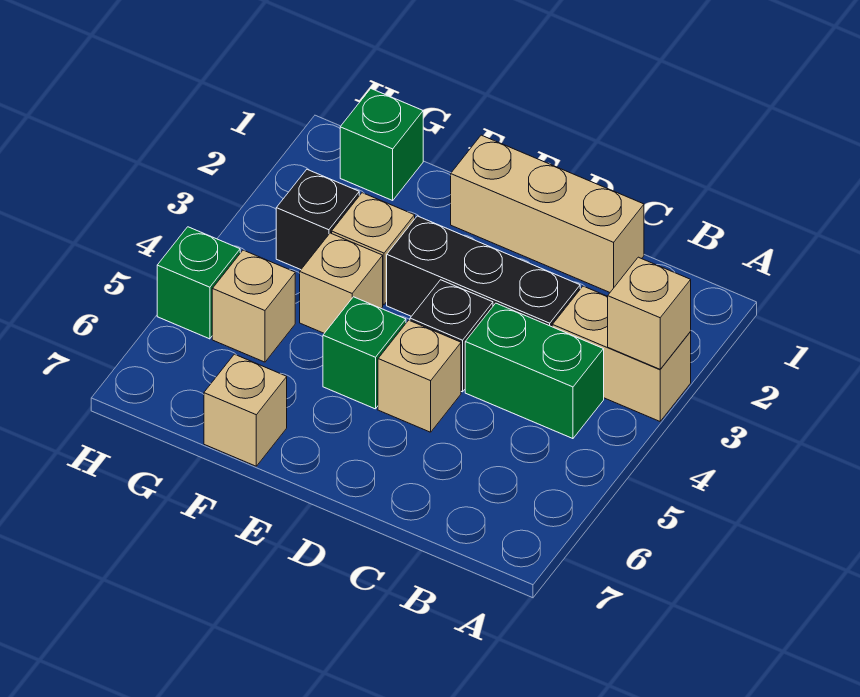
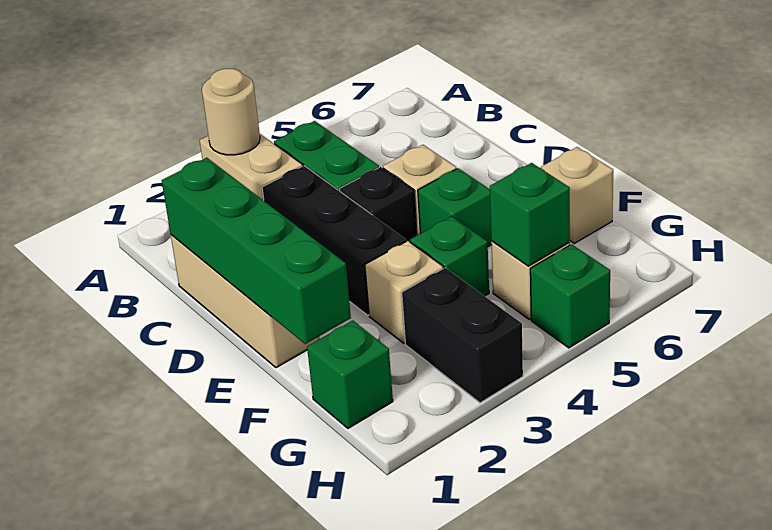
tan 1x1 brick [608,257,691,369] -> tan 1x1 round brick [202,69,260,155]
none -> green 1x4 brick [162,158,351,344]
tan 1x1 brick [300,233,383,333] -> green 1x1 brick [410,216,489,296]
black 1x1 brick [276,169,359,270] -> black 1x2 brick [402,268,523,403]
none -> green 1x1 brick [490,163,570,266]

